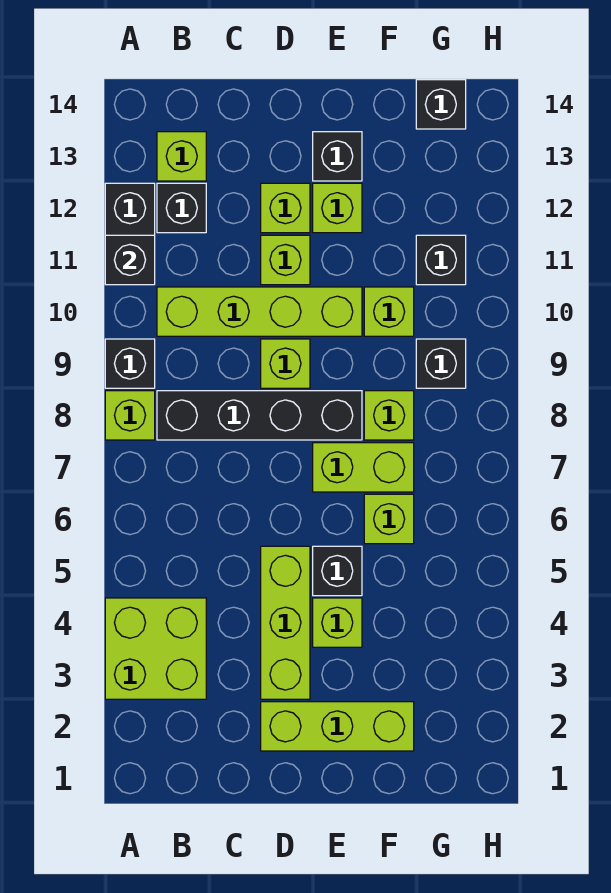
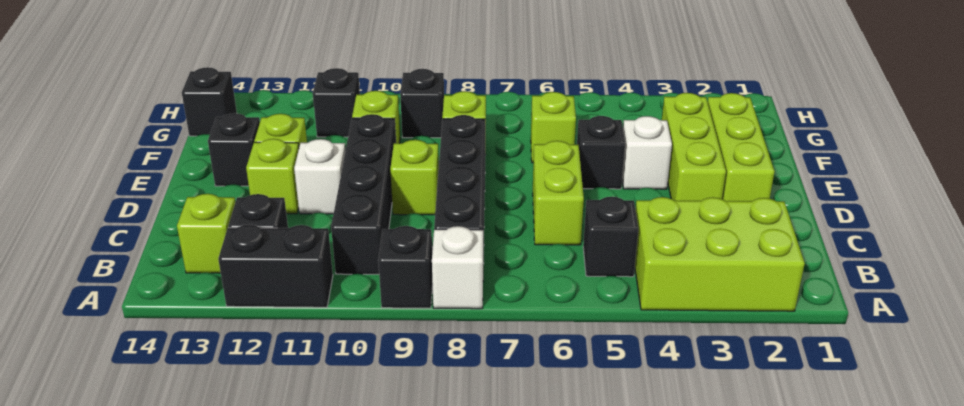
lime 2x2 brick [105,598,206,699] -> lime 2x3 brick [635,197,805,311]
lime 1x1 brick [105,391,155,440] -> white 1x1 brick [432,226,483,309]
black 1x1 brick [105,235,155,285] -> black 1x1 brick moved to [583,197,638,277]
lime 1x4 brick [157,287,362,336] -> black 1x4 brick [331,114,396,274]
lime 1x3 brick [261,546,310,699] -> lime 1x3 brick turned to [662,93,726,201]
lime 1x1 brick [261,235,310,285] -> white 1x1 brick [294,139,345,214]
lime 1x1 brick [313,598,362,647] -> white 1x1 brick [622,116,672,189]
lime 1x2 brick [313,443,414,492] -> lime 1x2 brick moved to [533,141,584,245]

